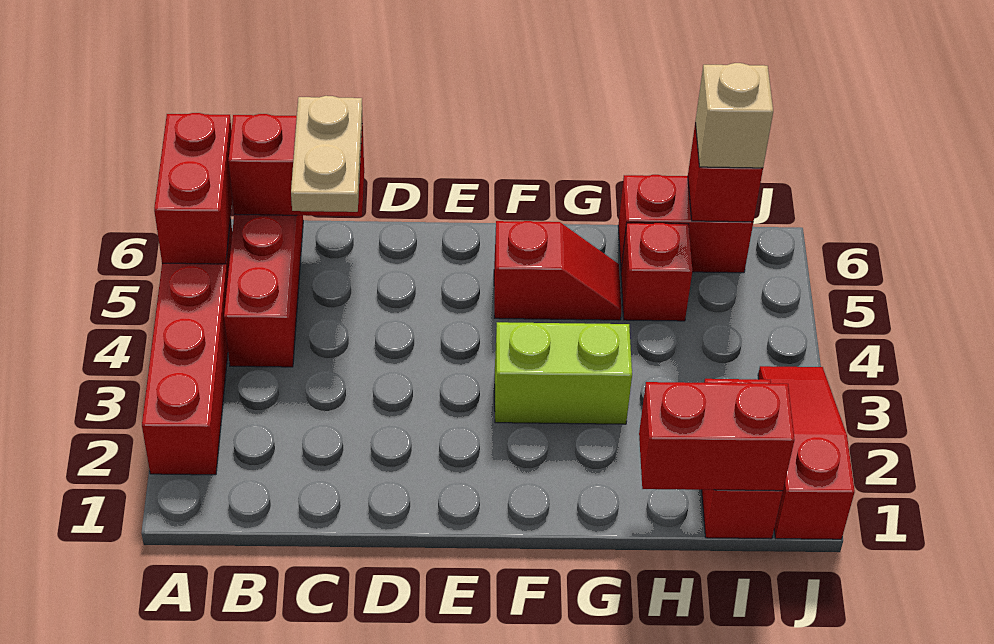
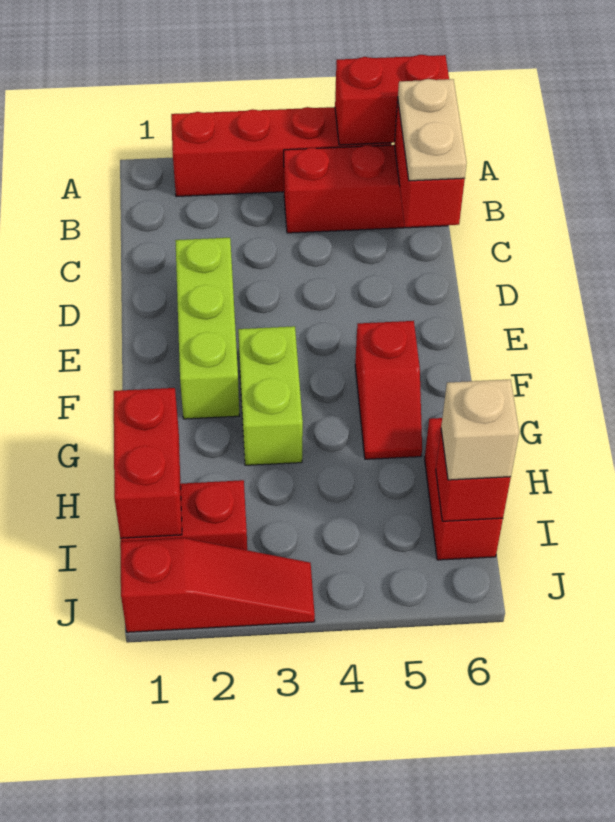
tan 1x2 plate [291,96,363,212] -> tan 1x2 plate turned to [398,79,467,181]
none -> lime 1x3 brick [175,238,239,419]
red 1x1 brick [621,223,693,321] -> none

